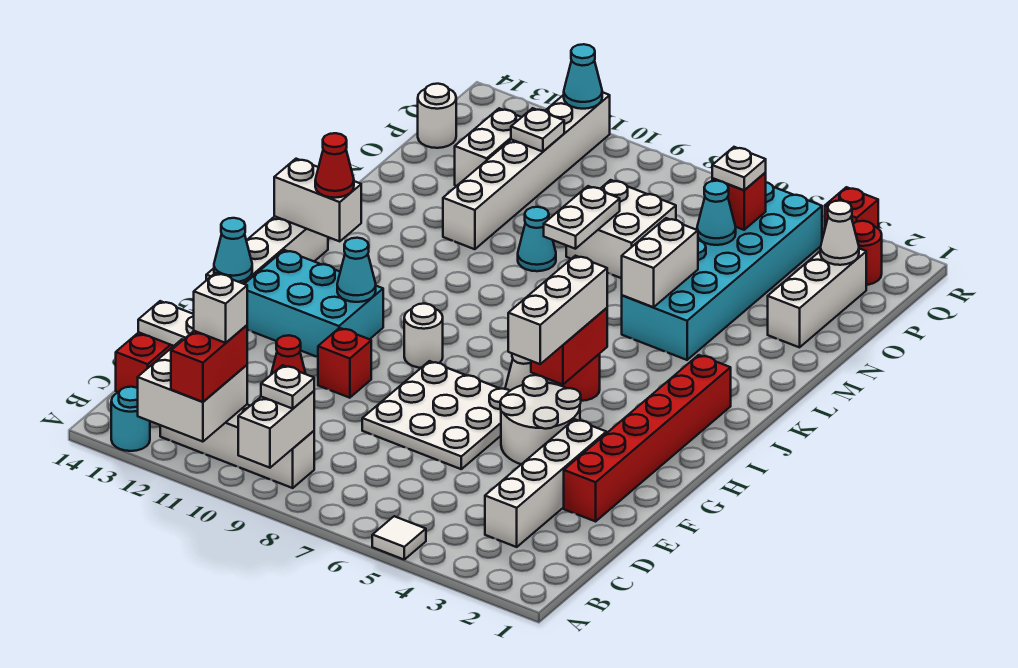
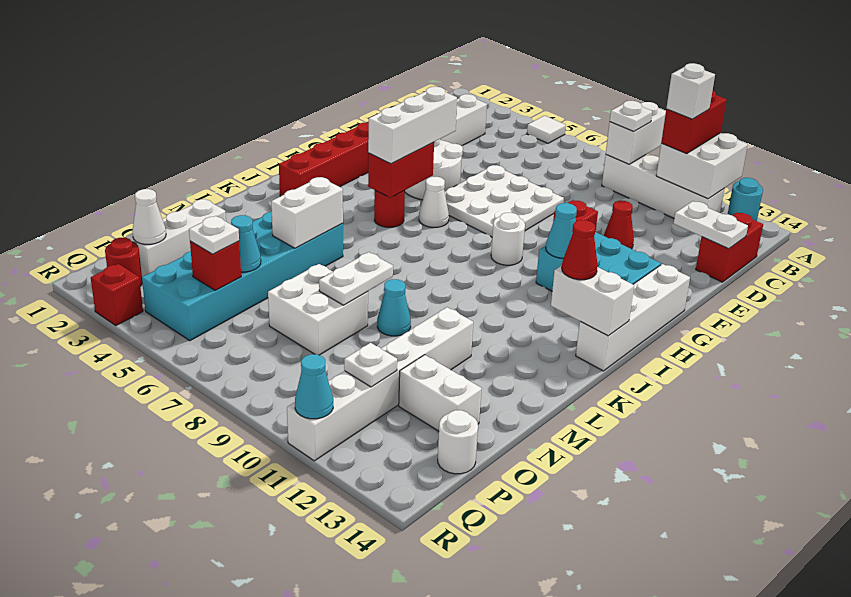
cyan 1x1 cone [214,218,252,282] -> none
white 1x2 brick [455,108,521,186] -> white 1x2 brick turned to [399,355,482,431]

